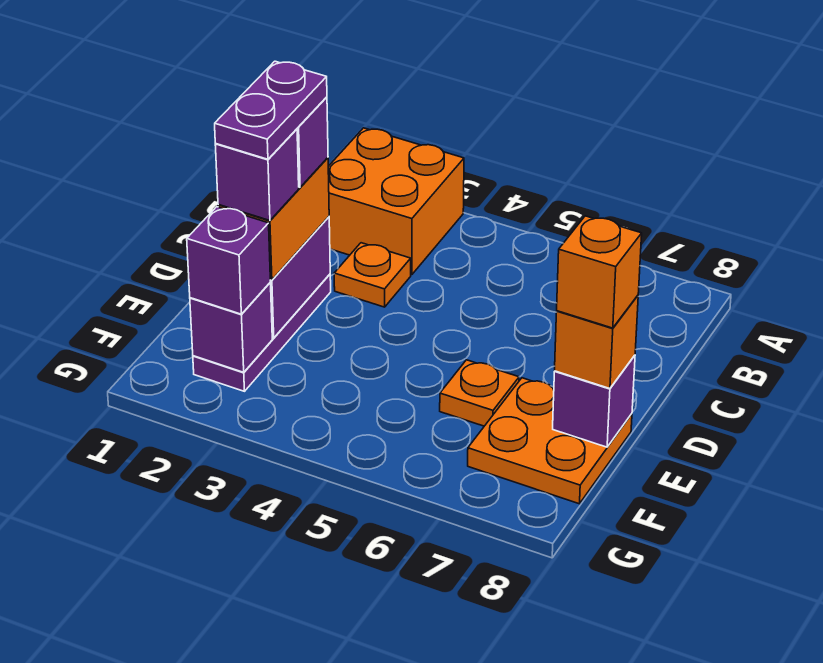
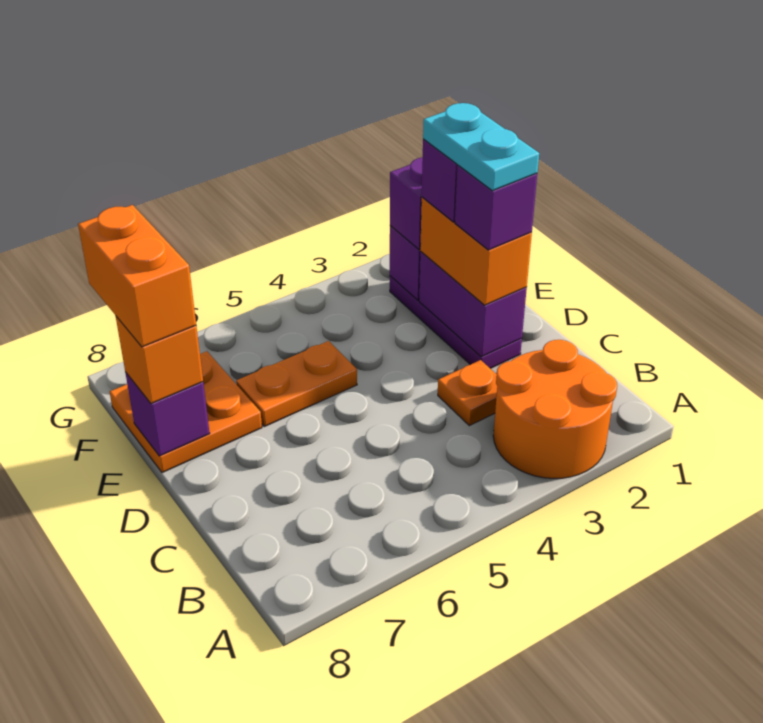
orange 2x2 brick [328,128,464,275] -> orange 2x2 round brick [493,340,617,478]
purple 1x2 plate [215,61,327,159] -> cyan 1x2 plate [423,103,539,191]
orange 1x1 plate [440,360,519,426] -> orange 1x2 plate [236,341,357,427]
orange 1x1 brick [557,216,642,328] -> orange 1x2 brick [78,205,196,347]

